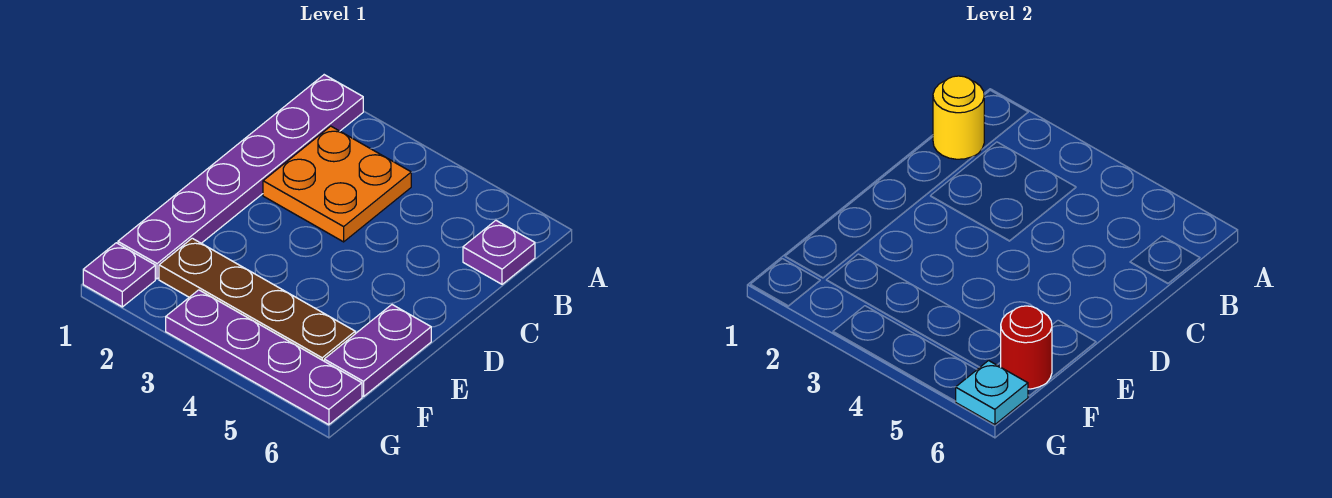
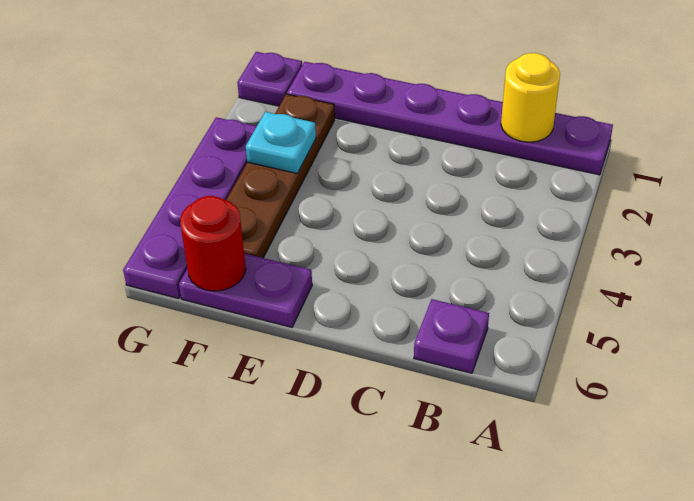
orange 2x2 plate [263,126,411,242] -> none
cyan 1x1 plate [955,361,1028,425] -> cyan 1x1 plate moved to [246,112,316,174]

